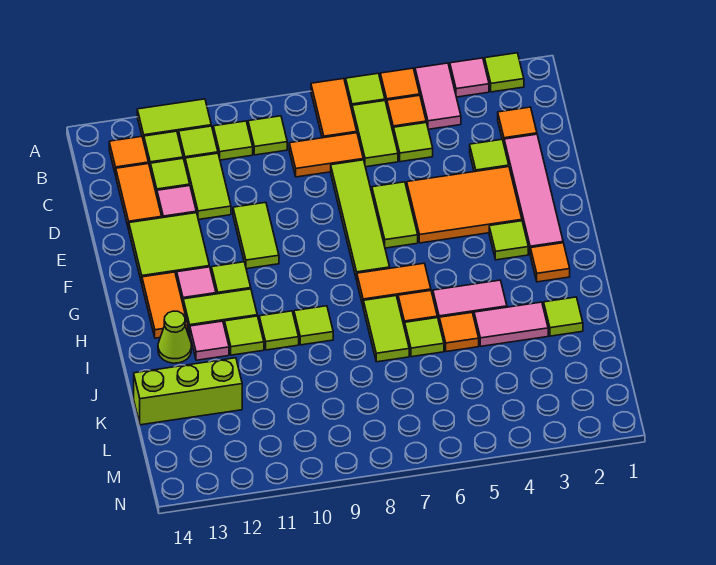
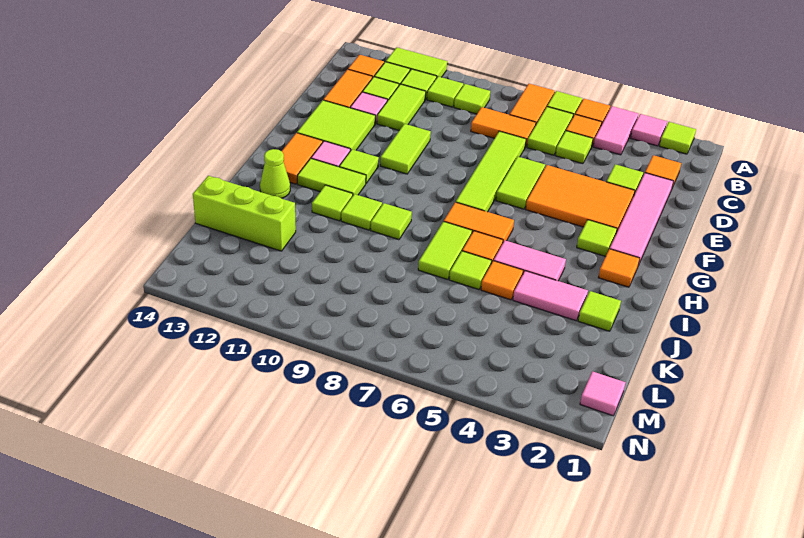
pink 1x1 tile [190,321,229,360] -> pink 1x1 tile moved to [580,371,626,416]

